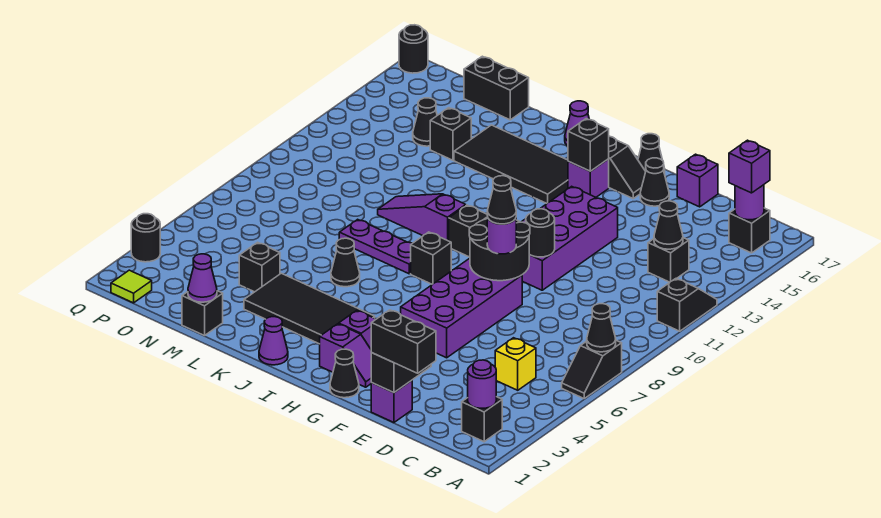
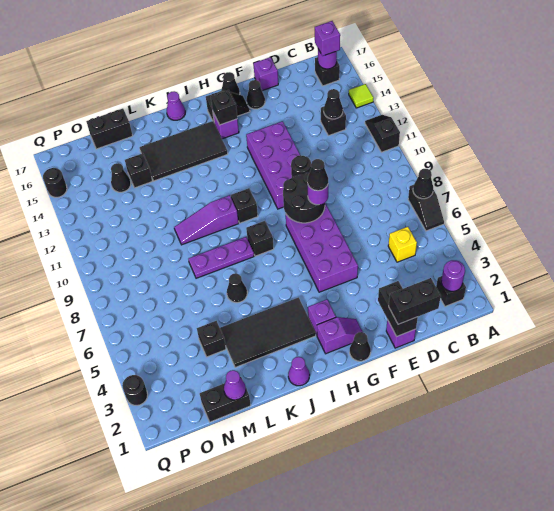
black 1x1 brick [182,291,223,336] -> black 1x2 brick [200,377,251,422]
lime 1x1 tile [111,270,152,303] -> lime 1x1 tile moved to [349,84,373,108]
black 1x1 round brick [399,25,428,73] -> black 1x1 round brick moved to [43,168,67,197]

